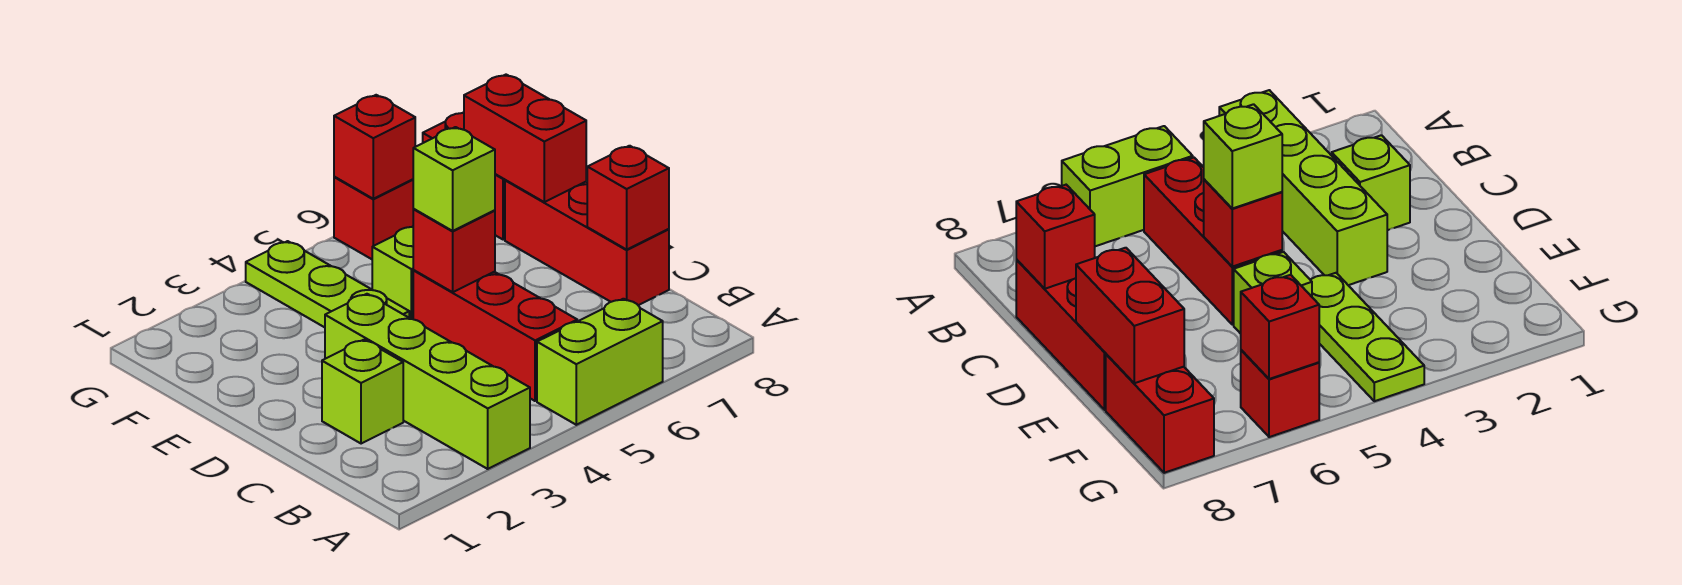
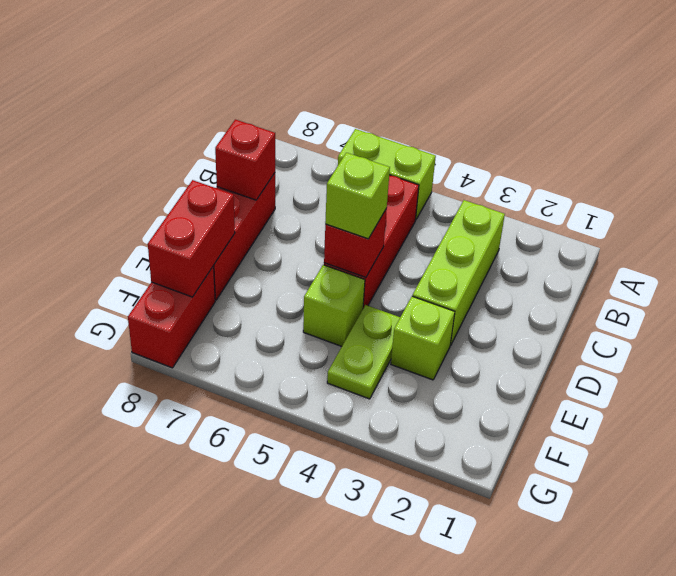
lime 1x4 brick [325,294,530,469] -> lime 1x3 brick [413,200,505,345]
lime 1x1 brick [322,340,403,444] -> lime 1x1 brick moved to [391,296,455,380]
lime 1x3 plate [246,241,409,327] -> lime 1x2 plate [327,305,400,399]
red 1x1 brick [334,177,414,259] -> none
red 1x1 brick [334,95,415,199] -> none

